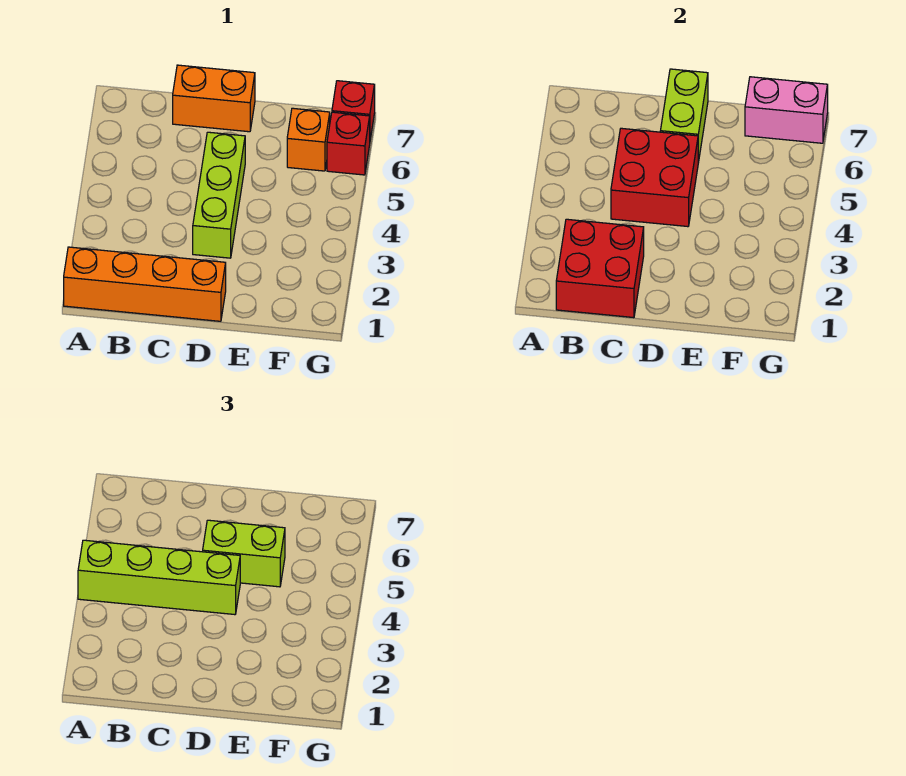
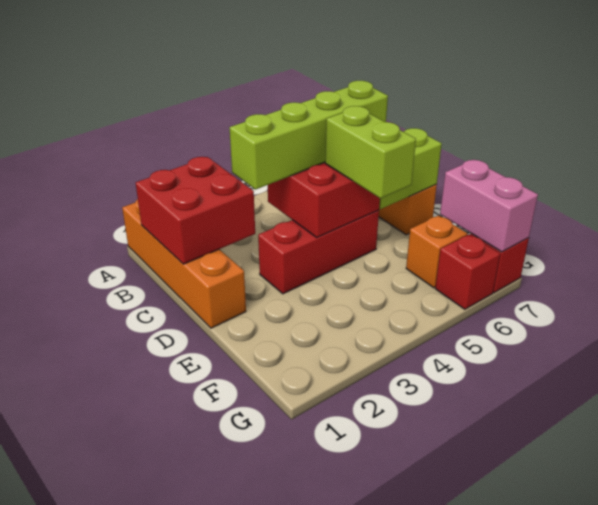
lime 1x4 brick [78,540,240,615] -> lime 1x4 brick turned to [230,81,388,190]
lime 1x3 brick [193,132,245,258] -> red 1x3 brick [258,210,379,294]

